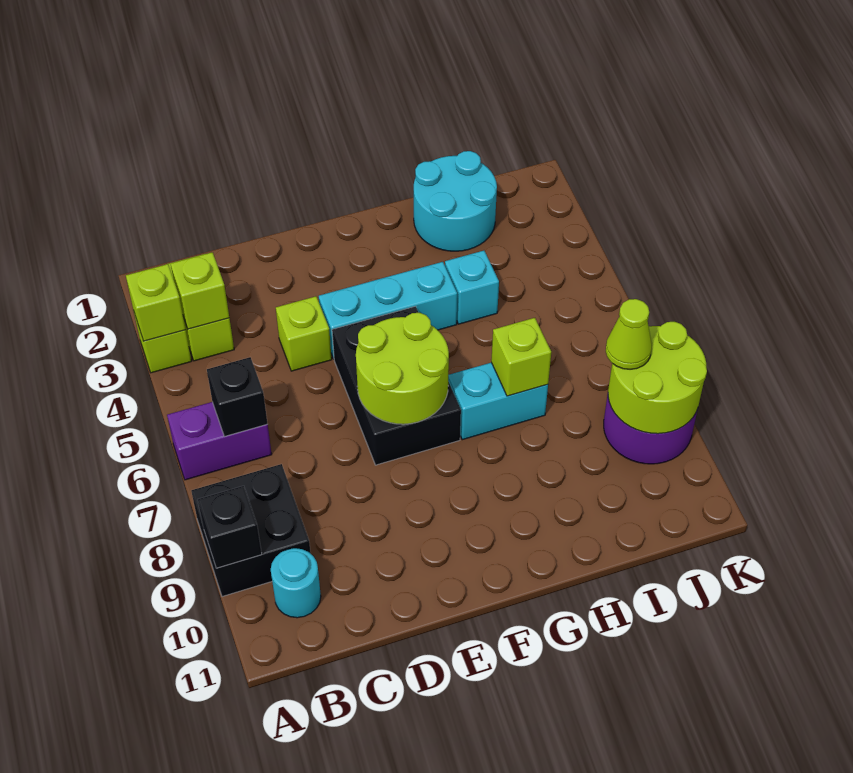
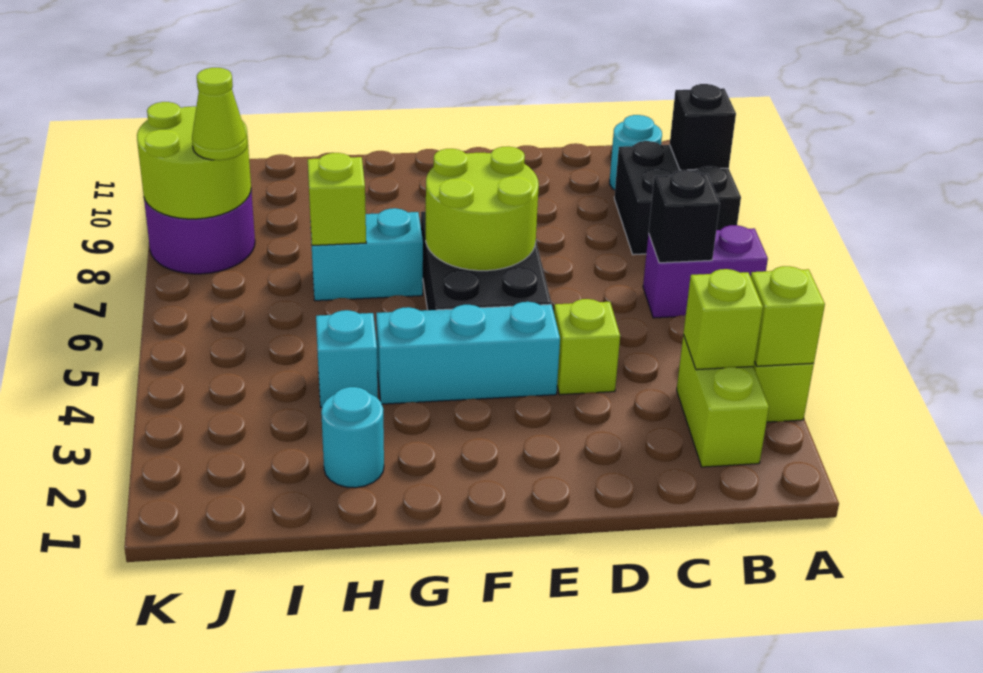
cyan 2x2 round brick [414,151,497,251] -> cyan 1x1 round brick [321,387,384,488]

